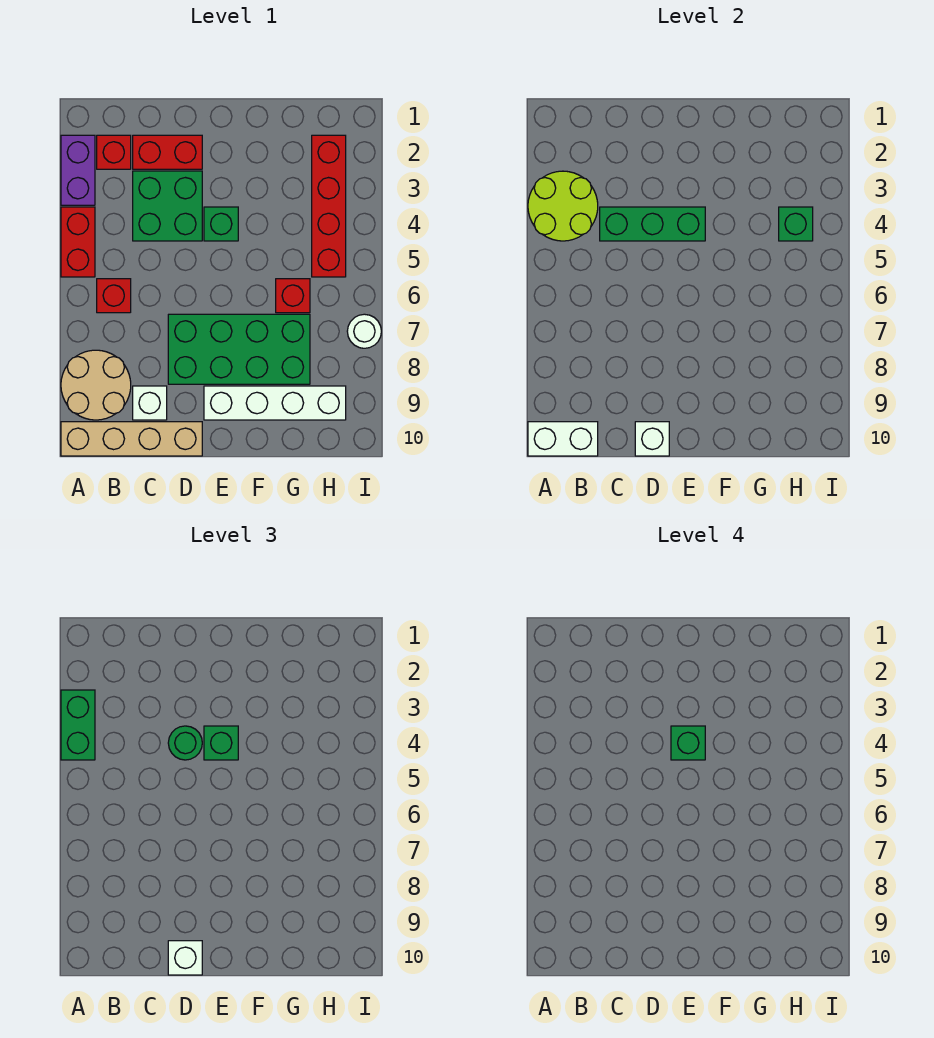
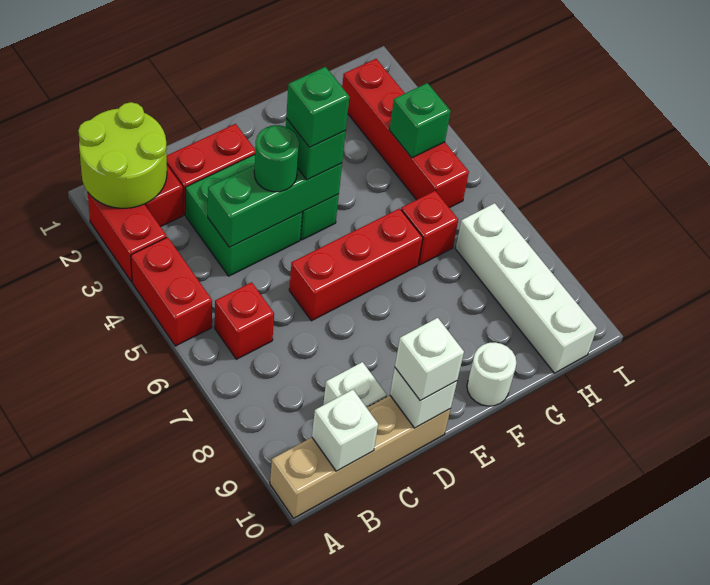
purple 1x2 brick [61,135,95,205] -> red 1x2 brick [88,193,167,282]
lime 2x2 round brick [528,171,598,241] -> lime 2x2 round brick moved to [78,102,167,208]
green 1x2 brick [61,690,95,760] -> none
tan 2x2 round brick [61,350,131,420] -> none
white 1x2 brick [528,422,598,456] -> white 1x1 brick [312,390,378,471]
none -> red 1x3 brick [289,208,423,321]
green 2x4 brick [168,314,310,384] -> none
white 1x4 brick [204,386,346,420] -> white 1x4 brick turned to [456,203,597,373]
white 1x1 round brick [347,314,381,348] -> white 1x1 round brick moved to [467,343,517,406]

